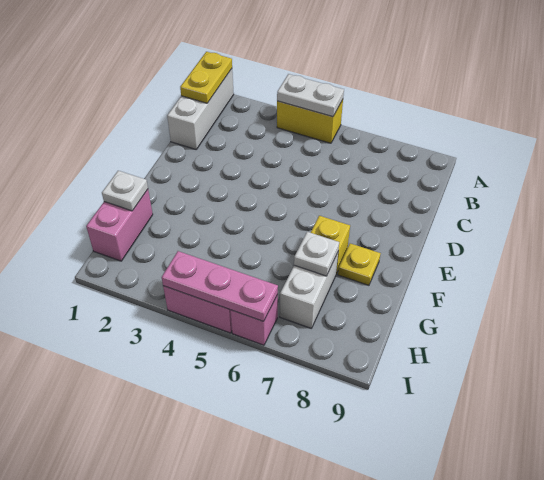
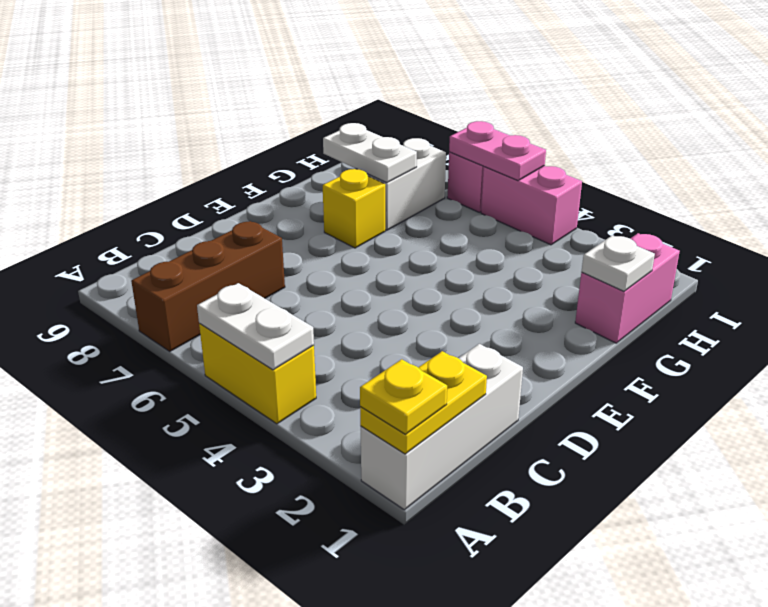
none -> brown 1x3 brick [131,221,285,351]
yellow 1x1 plate [338,243,381,285] -> yellow 1x1 plate moved to [360,359,447,434]
white 1x1 plate [294,232,339,276] -> white 1x2 plate [323,123,417,183]
pink 1x3 plate [162,251,278,321] -> pink 1x2 plate [449,121,546,181]

